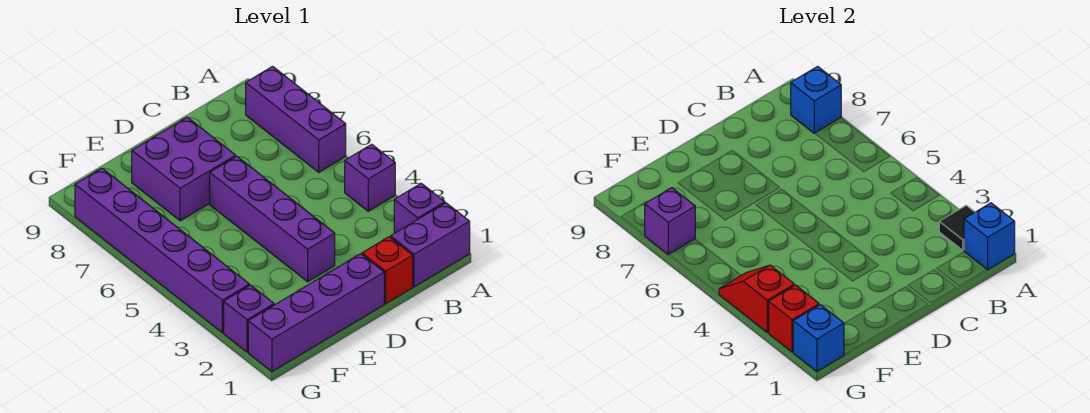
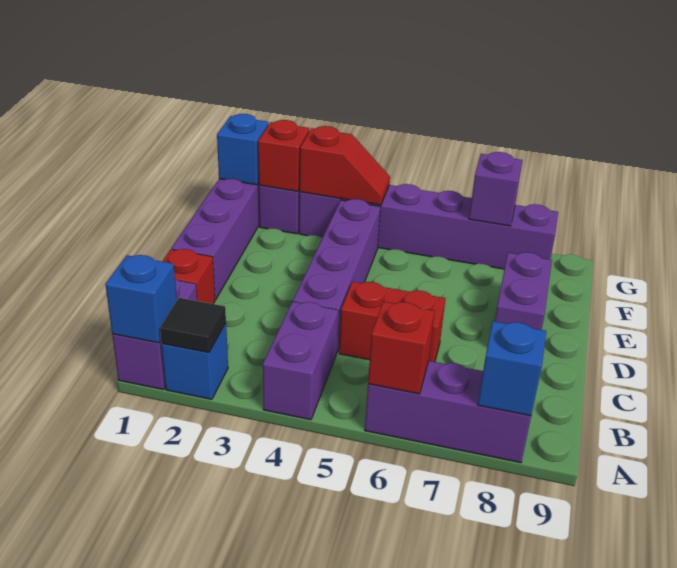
purple 1x1 brick [394,183,445,233] -> blue 1x1 brick [162,323,228,399]
purple 1x1 brick [345,144,395,211] -> purple 1x2 brick [263,302,338,420]
none -> red 1x1 brick [368,301,435,394]
none -> red 1x2 brick [339,282,446,362]
purple 1x4 brick [210,156,335,282] -> purple 1x4 brick turned to [293,199,380,353]
purple 2x2 brick [132,117,236,221] -> purple 1x2 brick [495,252,552,330]

